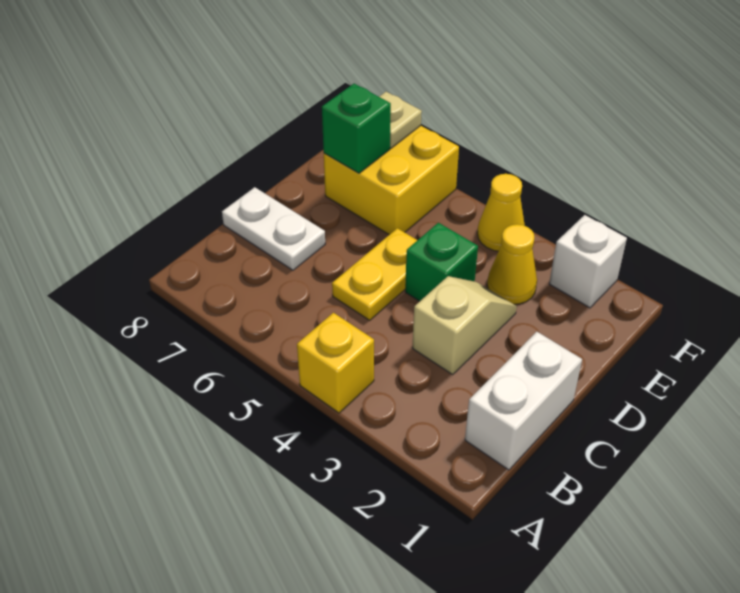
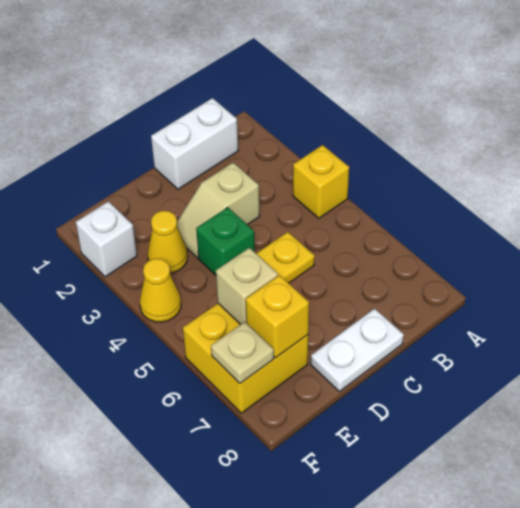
white 1x2 plate [222,187,325,270] -> white 1x2 plate turned to [311,309,404,391]
none -> tan 1x1 brick [216,248,278,325]
green 1x1 brick [322,84,391,173] -> yellow 1x1 brick [246,275,309,358]

